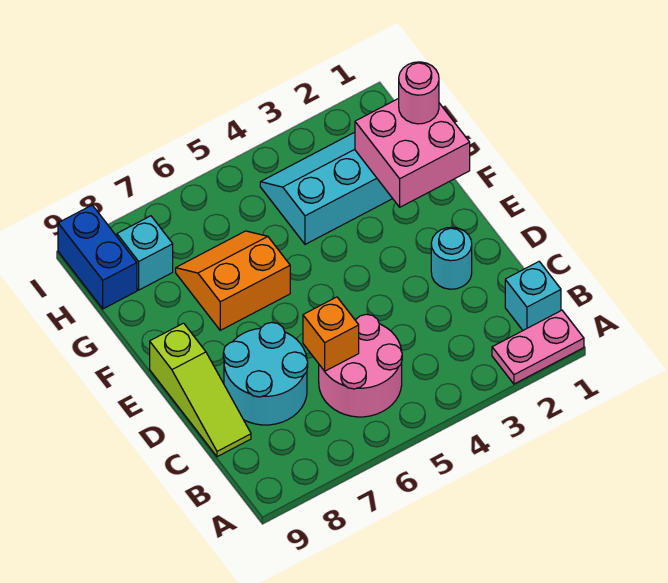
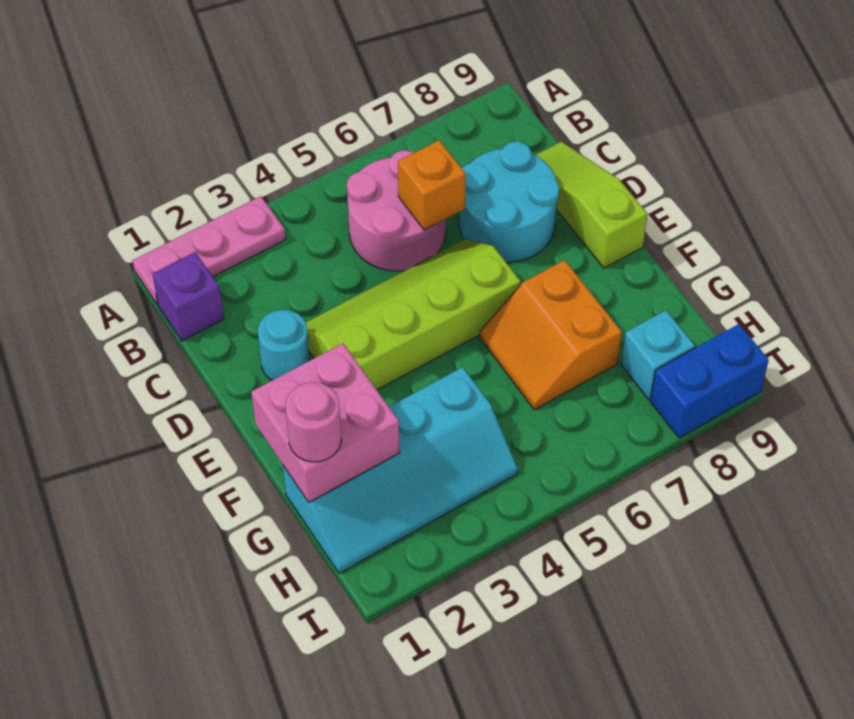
pink 1x2 plate [492,310,584,384] -> pink 1x3 plate [132,196,286,305]
cyan 1x1 brick [505,262,561,330] -> purple 1x1 brick [153,252,224,341]
none -> lime 2x4 slope [306,239,521,390]
orange 2x2 slope [176,231,290,330] -> orange 2x2 slope turned to [479,260,622,410]
blue 1x2 brick [58,205,137,309] -> blue 1x2 brick turned to [651,324,769,438]

